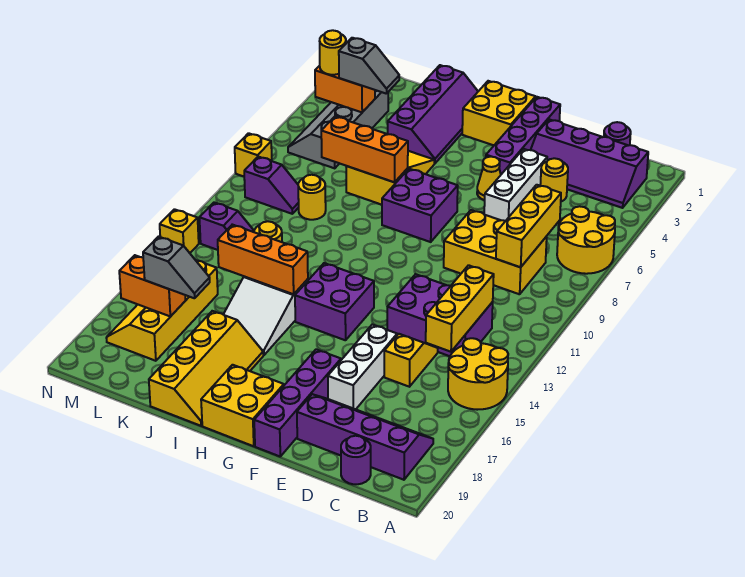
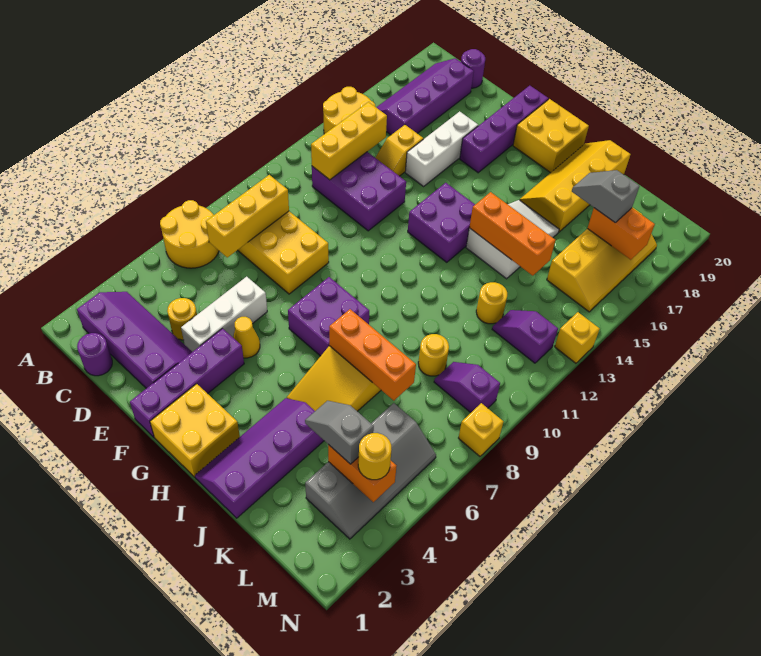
purple 2x4 slope [297,394,433,480] -> purple 2x4 slope turned to [376,58,474,135]

